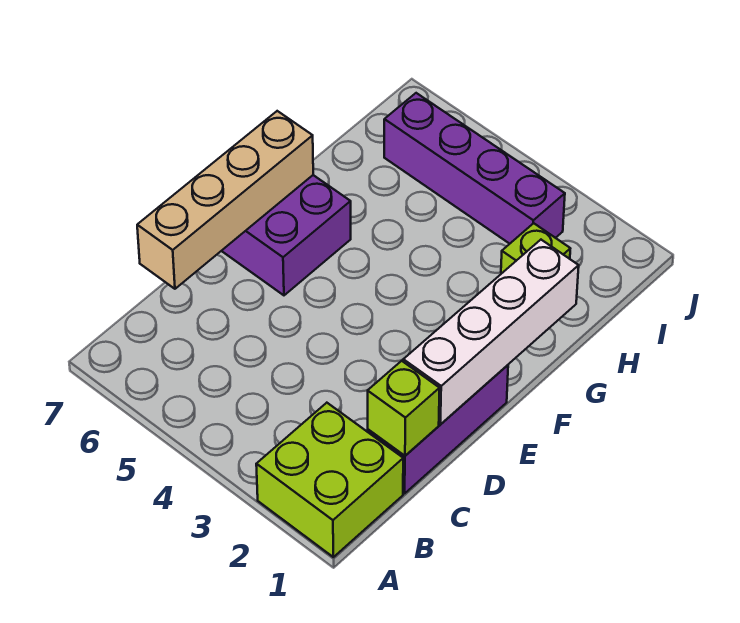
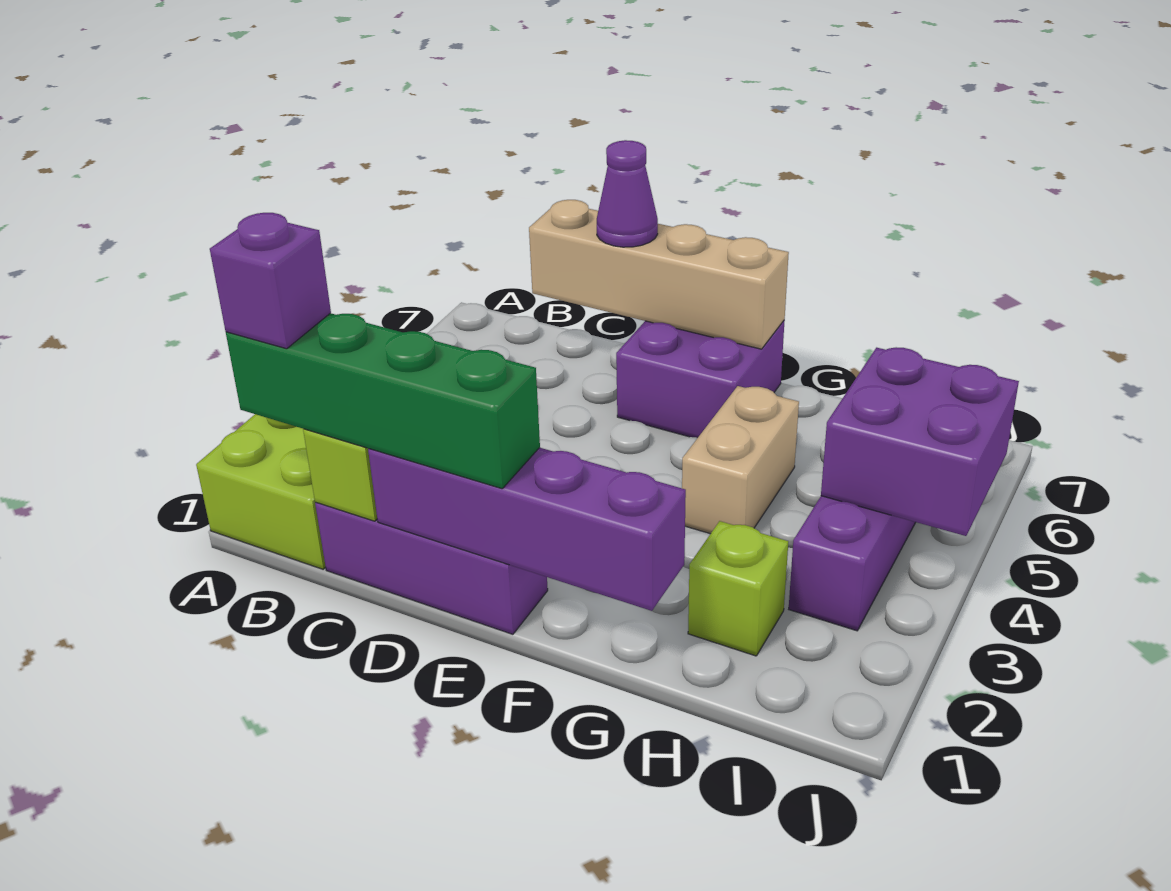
none -> green 1x4 brick [226,313,540,489]
none -> purple 1x1 brick [210,213,331,349]
white 1x4 brick [403,240,579,424] -> purple 1x4 brick [368,448,686,611]
none -> purple 1x1 cone [597,140,658,247]
none -> tan 1x2 brick [682,386,799,534]
none -> purple 2x2 brick [821,347,1019,536]

